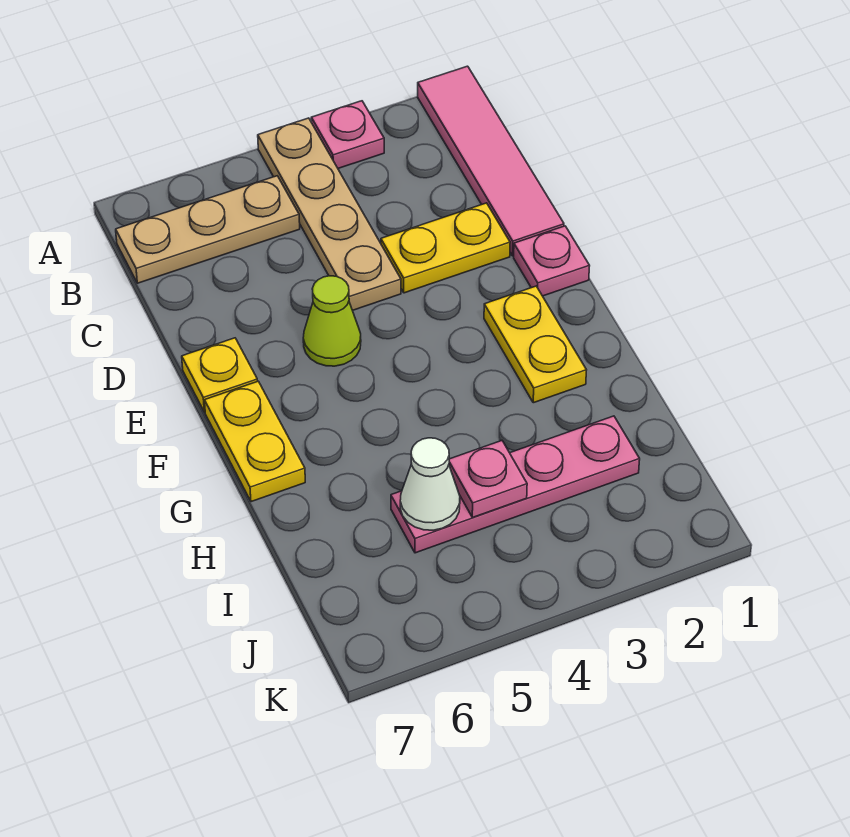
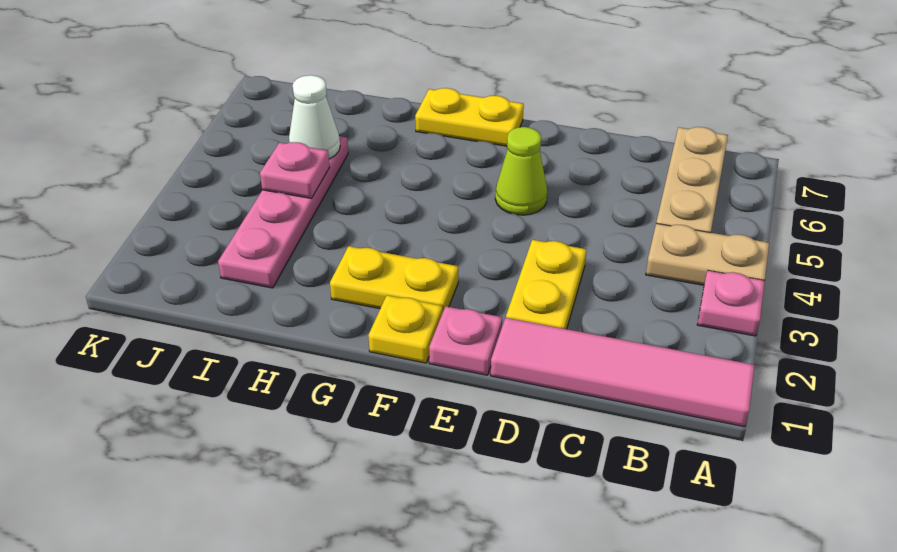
tan 1x4 plate [258,118,401,310] -> tan 1x2 plate [646,223,769,285]
yellow 1x1 plate [182,338,258,412] -> yellow 1x1 plate moved to [368,295,443,363]

